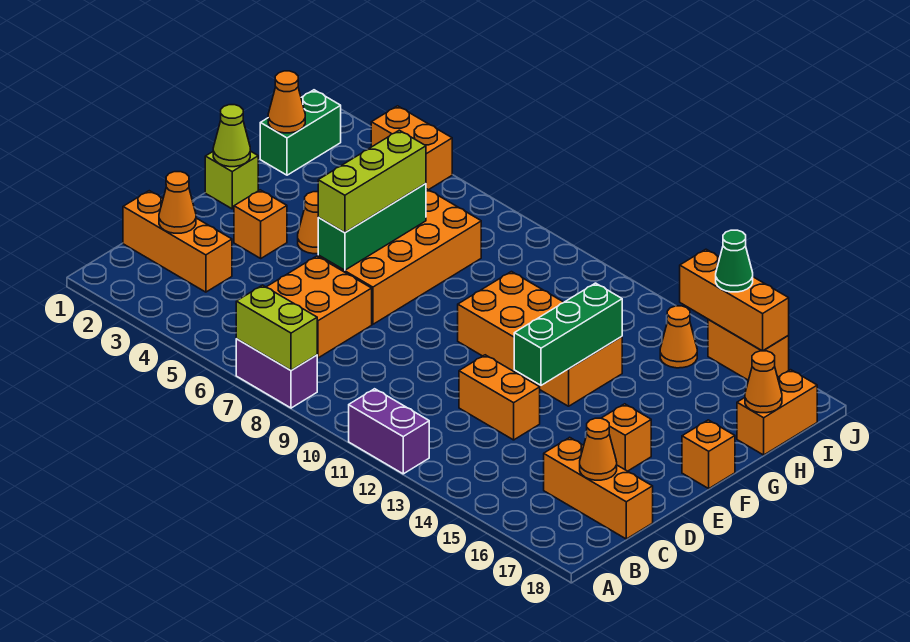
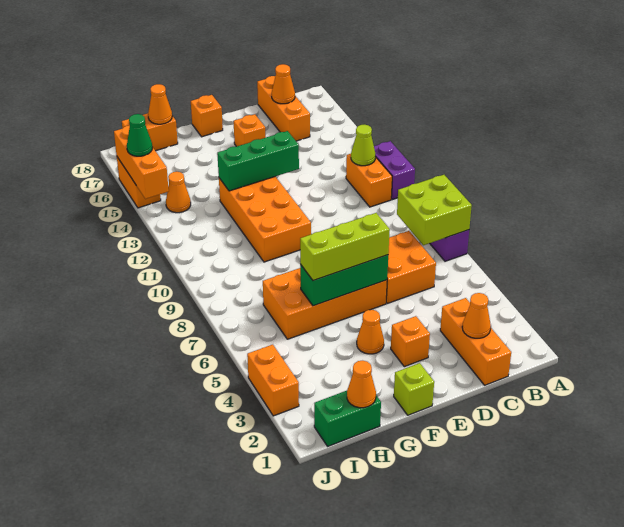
lime 1x2 brick [236,285,317,370] -> lime 2x2 brick [397,175,472,245]
orange 1x2 brick [459,355,540,440] -> orange 1x2 brick moved to [346,154,392,207]
lime 1x1 cone [213,105,250,167] -> lime 1x1 cone moved to [351,125,375,166]

